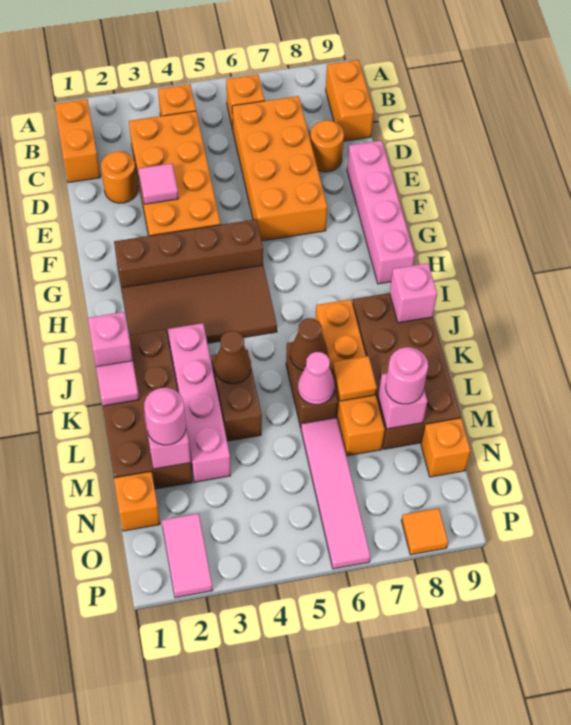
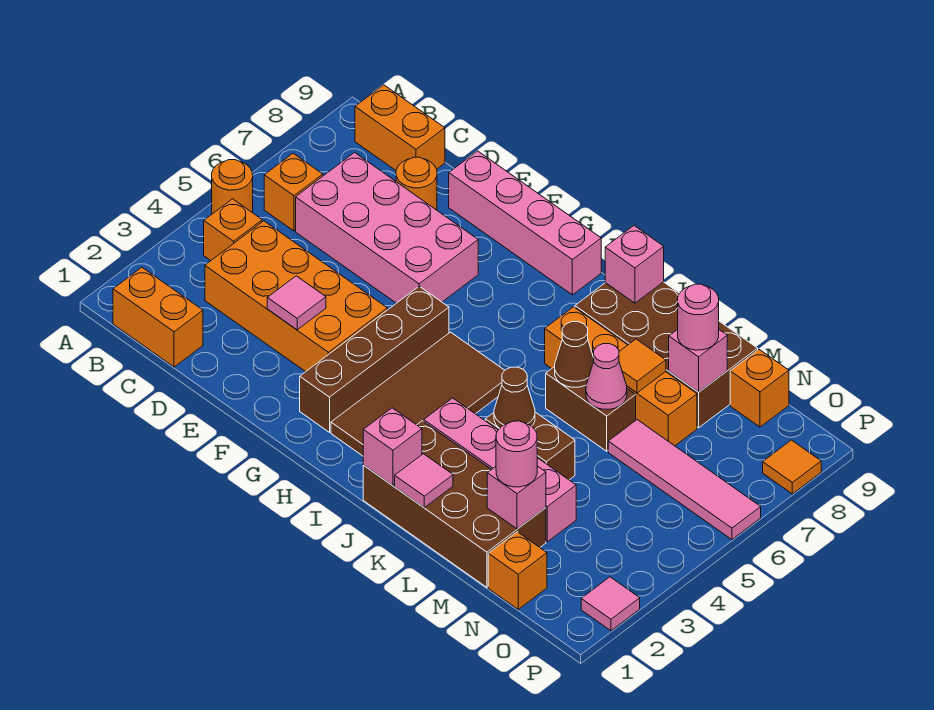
orange 2x4 brick [232,96,327,241] -> pink 2x4 brick [296,153,478,303]
orange 1x1 round brick [101,151,138,203] -> orange 1x1 round brick moved to [212,160,253,214]
pink 1x2 tile [162,513,213,598] -> pink 1x1 tile [581,577,640,631]

